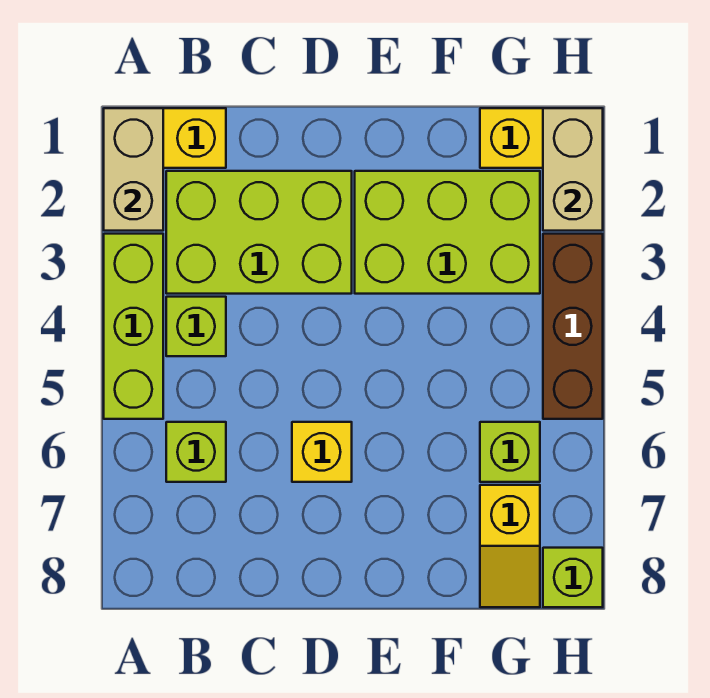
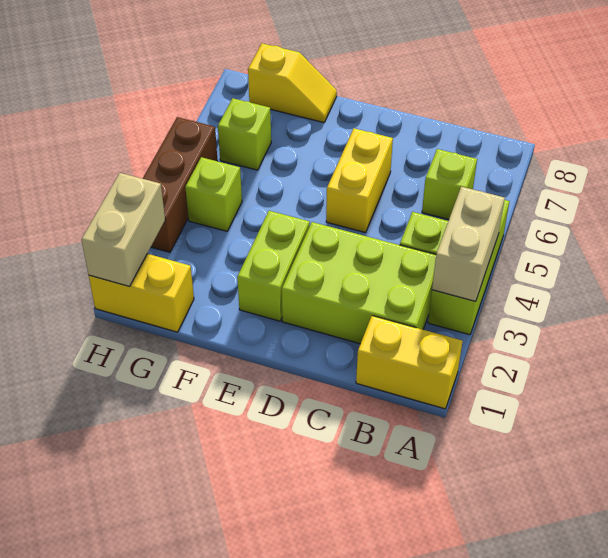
tan 1x2 brick [104,108,163,231] -> tan 1x2 brick moved to [432,187,505,301]
yellow 1x1 brick [292,422,352,482] -> yellow 1x2 brick [326,128,393,233]
lime 2x3 brick [355,171,540,294] -> lime 1x2 brick [237,211,310,321]
yellow 1x2 slope [480,485,540,607] -> yellow 1x2 slope turned to [248,43,337,123]
lime 1x1 brick [543,548,603,607] -> lime 1x1 brick moved to [185,157,242,231]

